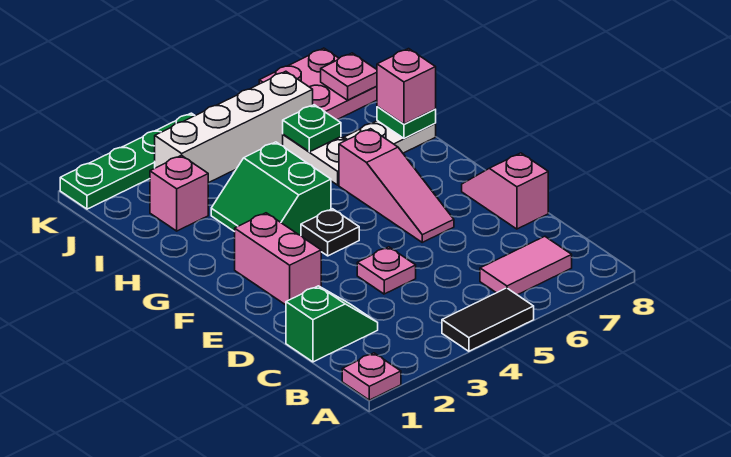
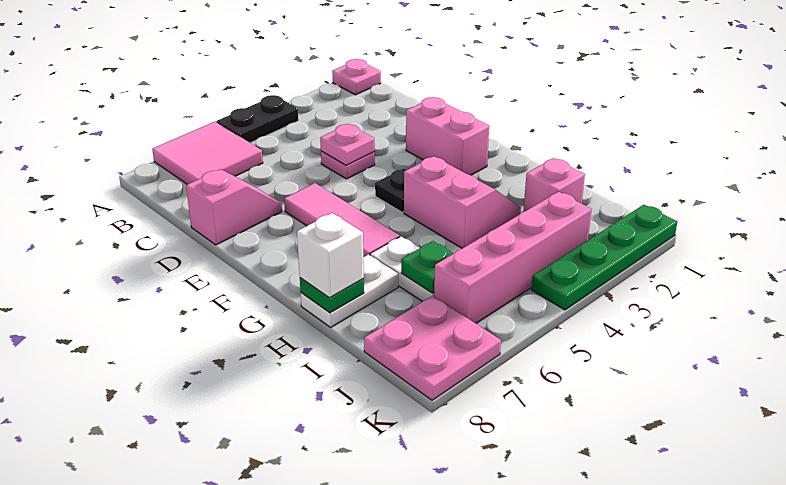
black 1x2 tile [442,288,534,351] -> black 1x2 plate [217,95,298,143]
pink 1x2 tile [480,236,572,295] -> pink 2x2 tile [152,122,263,184]
green 1x2 slope [286,286,378,362] -> none
pink 1x2 slope [462,153,548,229] -> pink 1x2 slope turned to [186,169,282,245]
pink 1x3 slope [339,129,454,242] -> pink 1x3 tile [284,183,400,257]
green 2x2 slope [211,142,331,236] -> pink 2x2 slope [404,156,521,248]
pink 1x1 brick [377,49,436,124] -> white 1x1 brick [297,213,364,298]
white 1x4 brick [155,71,313,183] -> pink 1x4 brick [434,192,592,323]
pink 1x1 plate [321,53,377,100] -> pink 1x1 plate moved to [320,124,375,166]

